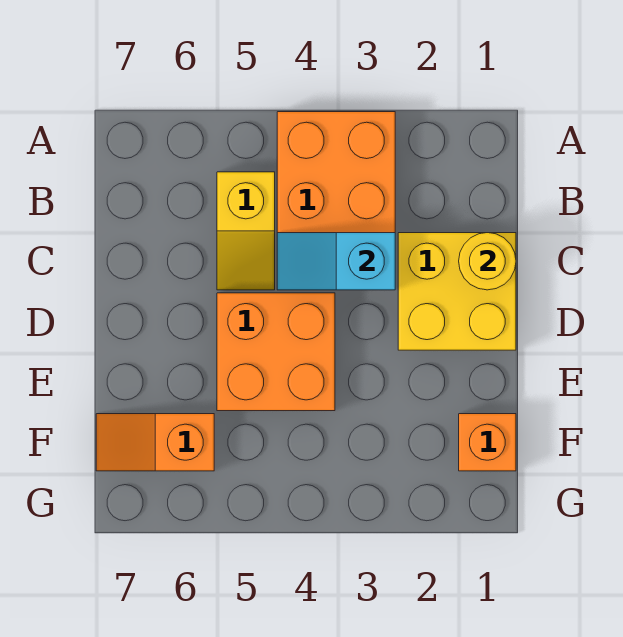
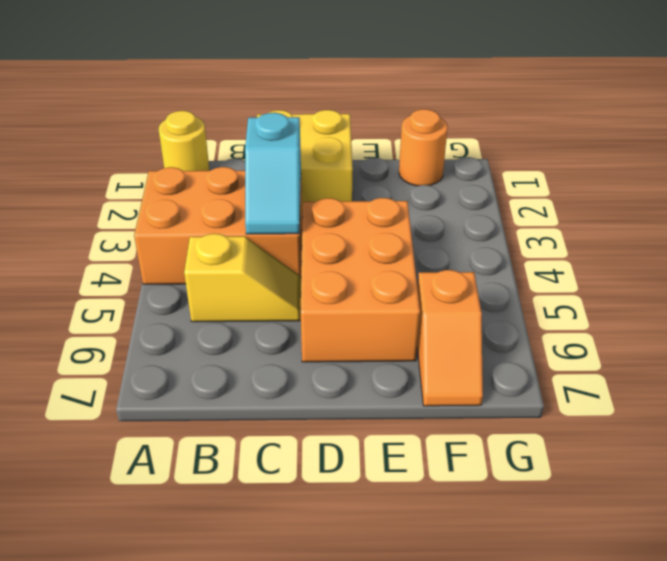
yellow 1x1 round brick [459,233,516,290] -> yellow 1x1 round brick moved to [159,111,210,171]
orange 2x2 brick [217,293,335,411] -> orange 2x3 brick [301,198,420,362]
orange 1x1 brick [459,414,516,471] -> orange 1x1 round brick [399,109,448,186]

